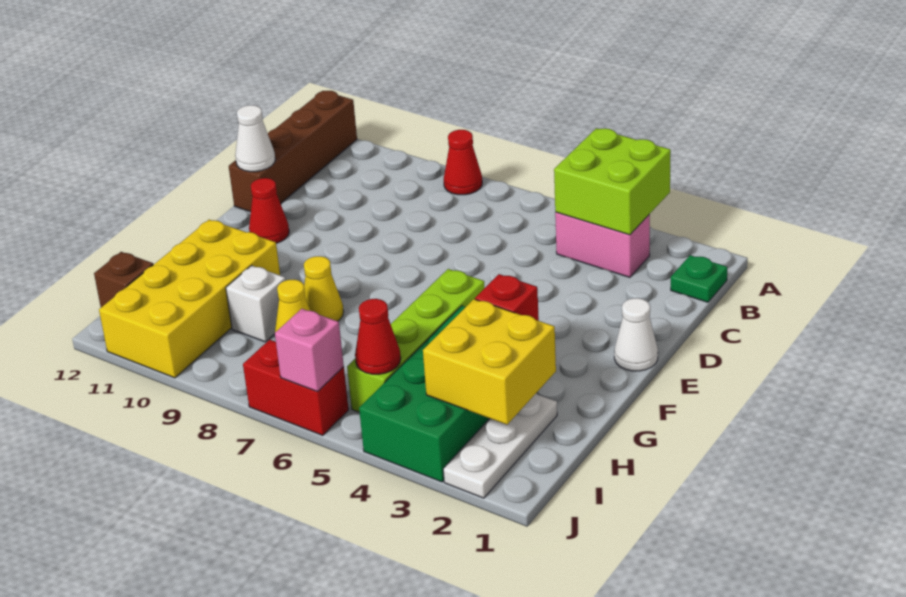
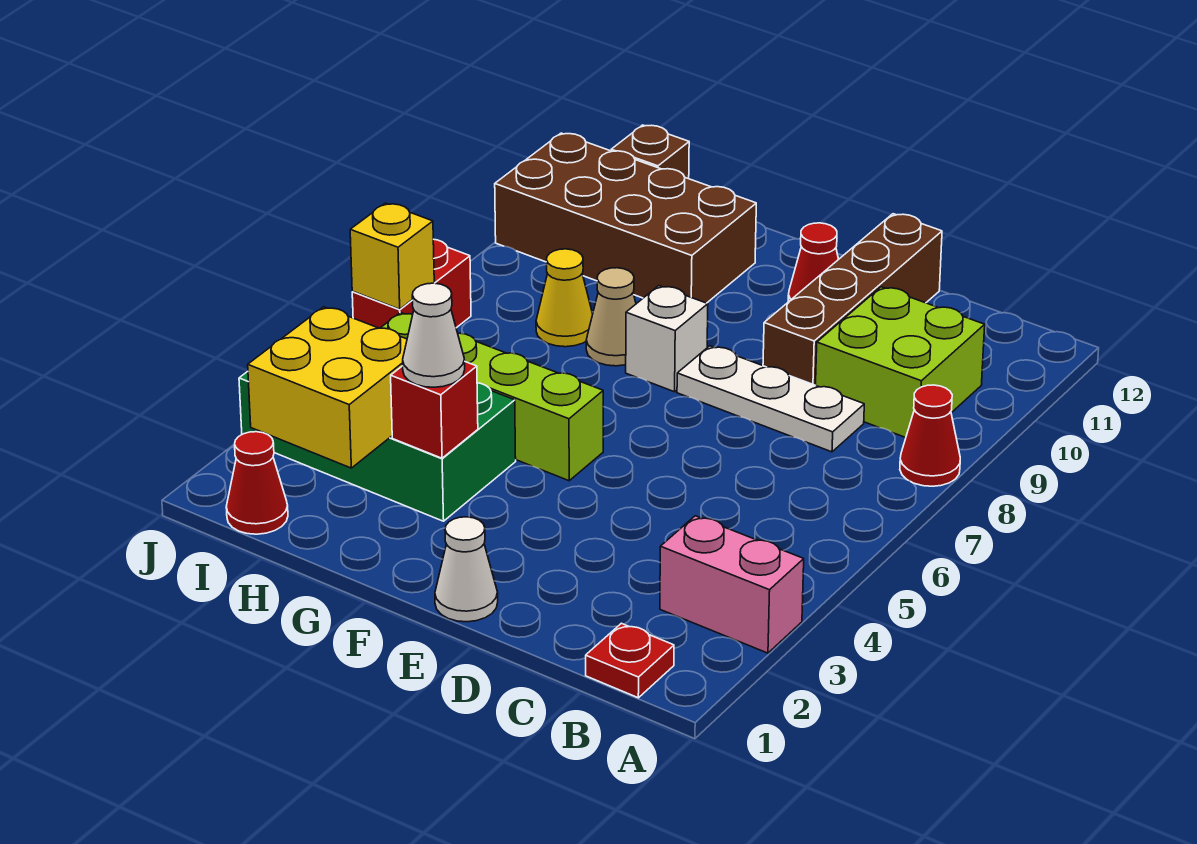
lime 2x2 brick [554,128,671,235] -> lime 2x2 brick moved to [816,287,985,438]
brown 1x4 brick [229,91,357,212] -> brown 1x4 brick turned to [763,214,942,385]
green 1x1 plate [671,255,727,302] -> red 1x1 plate [586,623,674,698]
pink 1x2 brick [555,212,650,277] -> pink 1x2 brick turned to [660,516,804,653]
white 1x1 cone [235,105,275,172] -> white 1x1 cone moved to [403,283,465,387]
yellow 1x1 cone [304,256,344,321] -> tan 1x1 cone [586,268,636,366]
yellow 2x4 brick [99,220,280,378] -> brown 2x4 brick [495,133,756,303]
white 1x3 plate [443,393,557,498] -> white 1x3 plate moved to [677,346,864,452]
white 1x1 brick [226,266,286,342] -> white 1x1 brick moved to [626,286,708,392]
red 1x1 cone [355,299,401,374] -> red 1x1 cone moved to [226,432,288,534]
pink 1x1 brick [275,309,344,391] -> yellow 1x1 brick [350,203,434,309]

